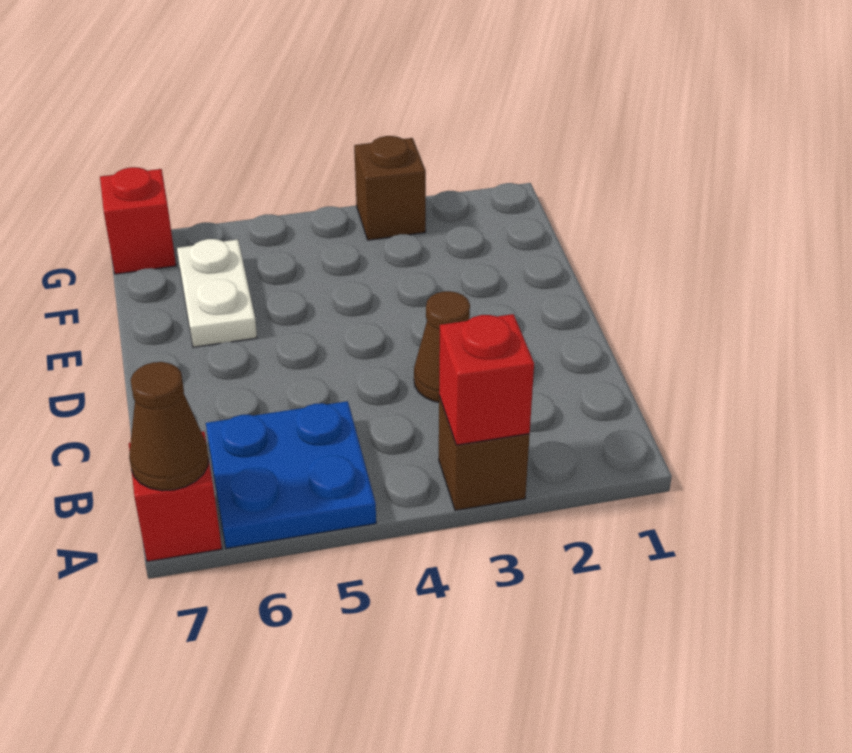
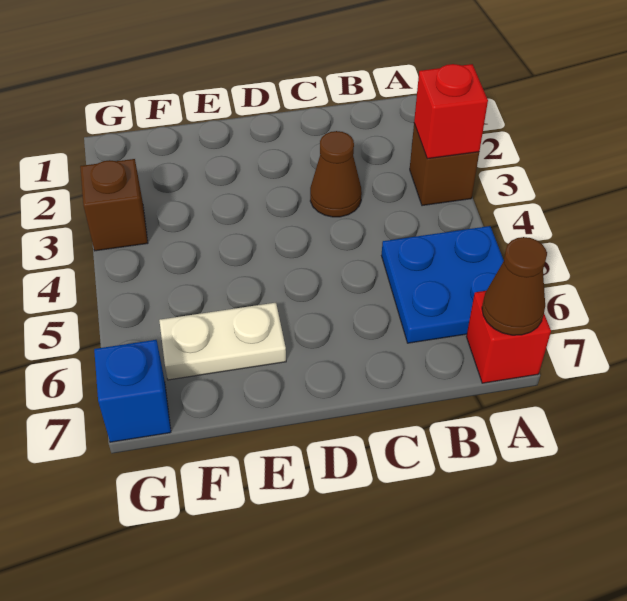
red 1x1 brick [100,167,176,274] -> blue 1x1 brick [94,340,171,442]

